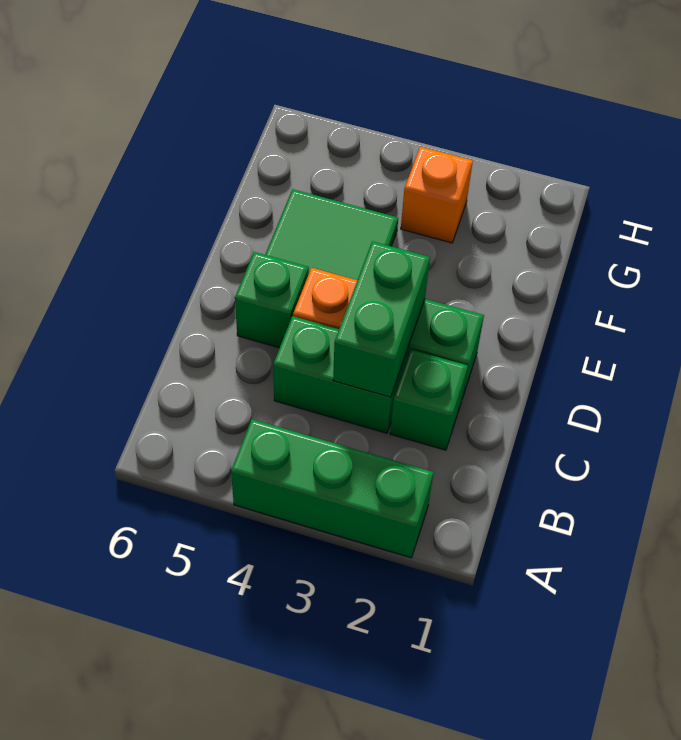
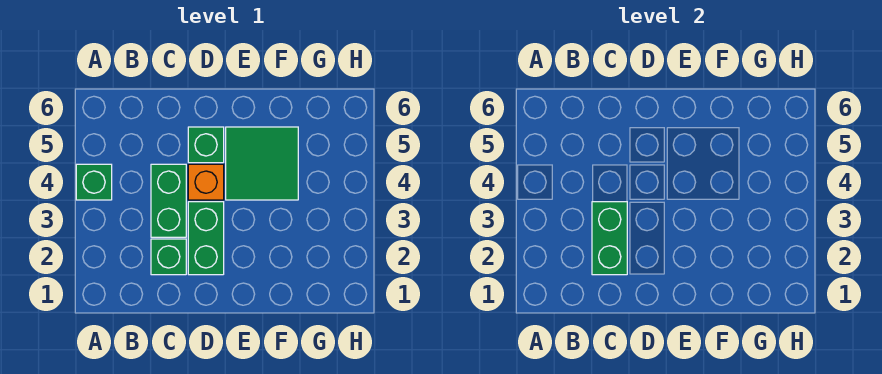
green 1x3 brick [231,419,434,558] -> green 1x1 brick [76,164,112,200]
green 1x2 brick [333,241,430,397] -> green 1x2 brick turned to [592,202,627,275]
orange 1x1 brick [401,147,473,243] -> none

